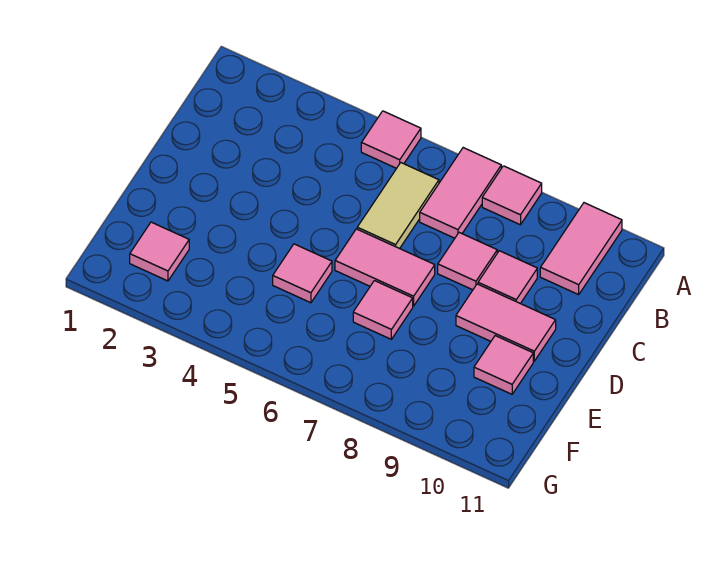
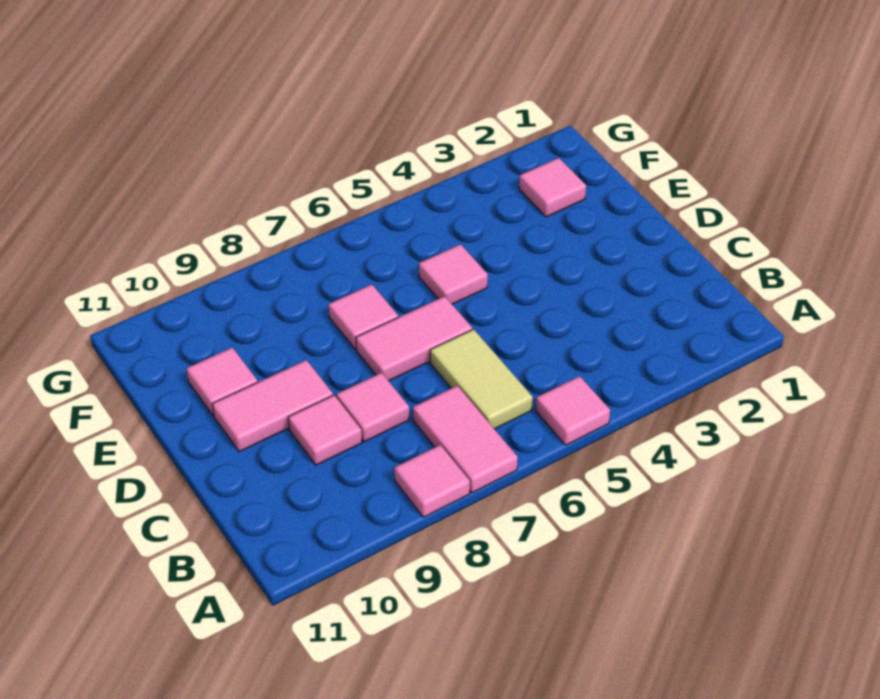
pink 1x2 tile [540,203,622,295] -> none

